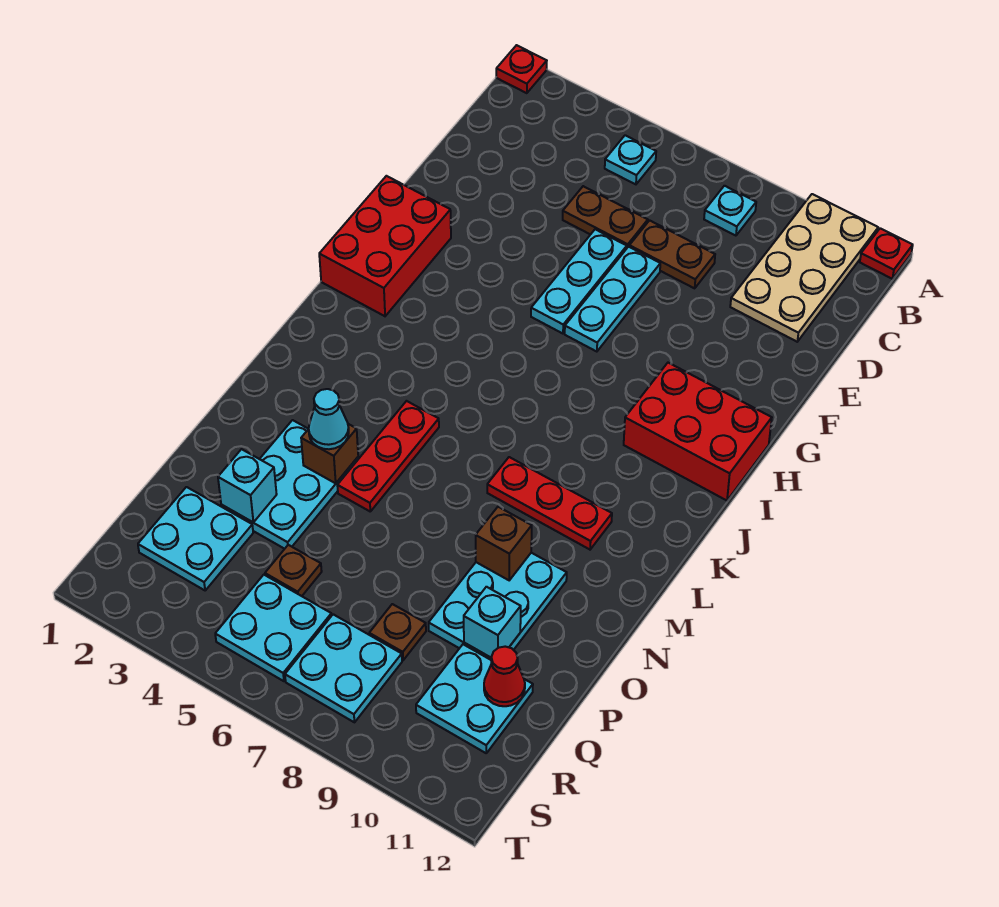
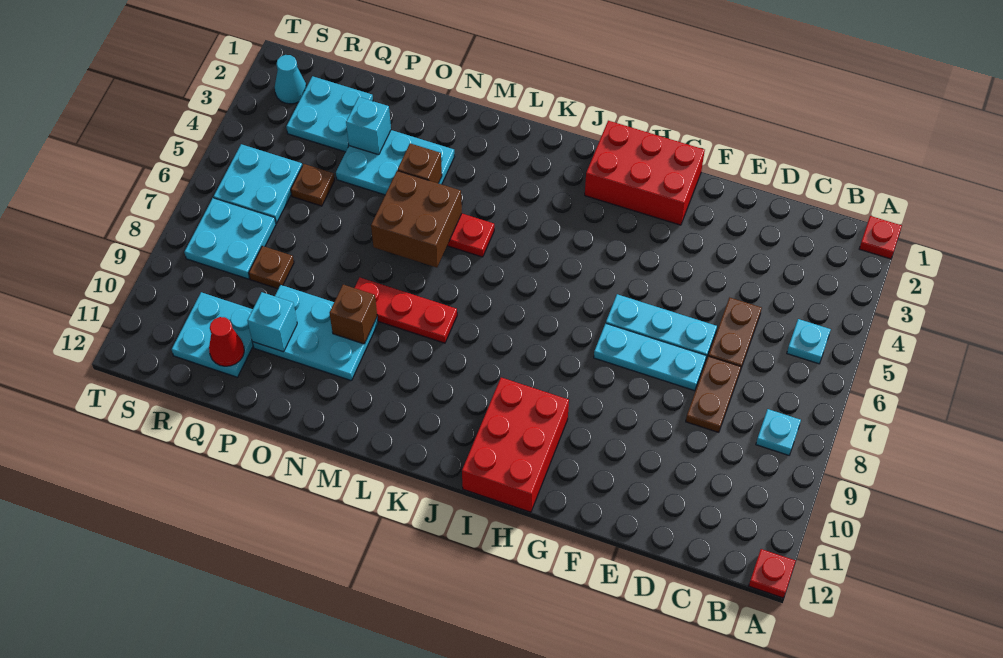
tan 2x4 plate [730,194,878,342] -> none
red 1x3 plate [487,457,612,549] -> red 1x3 plate turned to [355,278,457,343]
none -> brown 2x2 brick [371,171,462,268]
cyan 1x1 cone [309,389,349,449] -> cyan 1x1 cone moved to [275,55,306,104]

